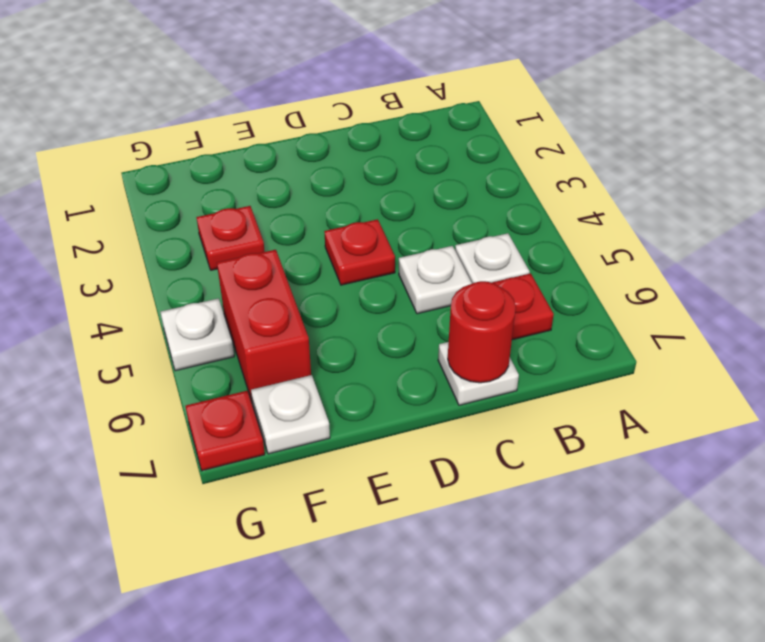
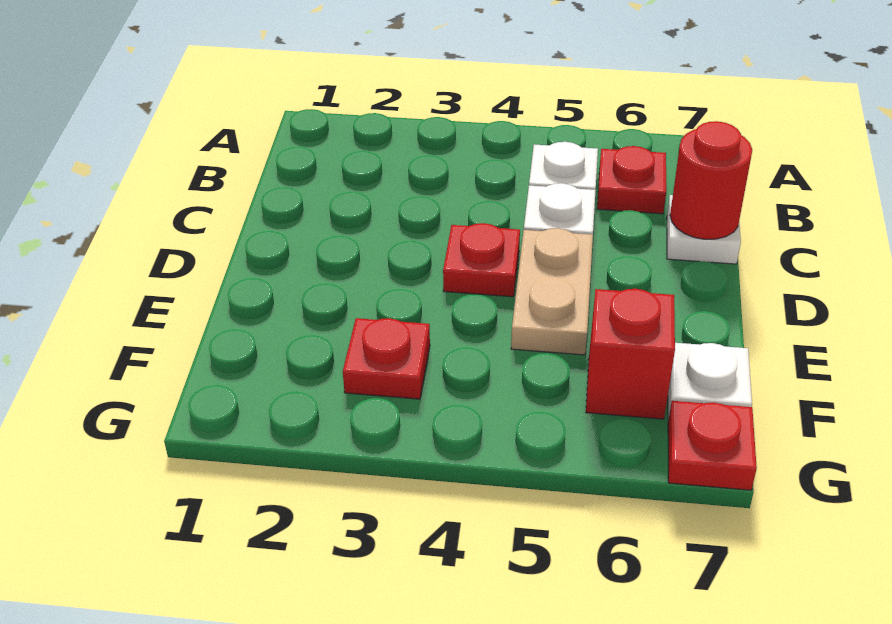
none -> tan 1x2 plate [511,228,593,355]
red 1x2 brick [217,250,311,402] -> red 1x1 brick [586,289,675,419]
white 1x1 plate [161,298,234,371] -> none

